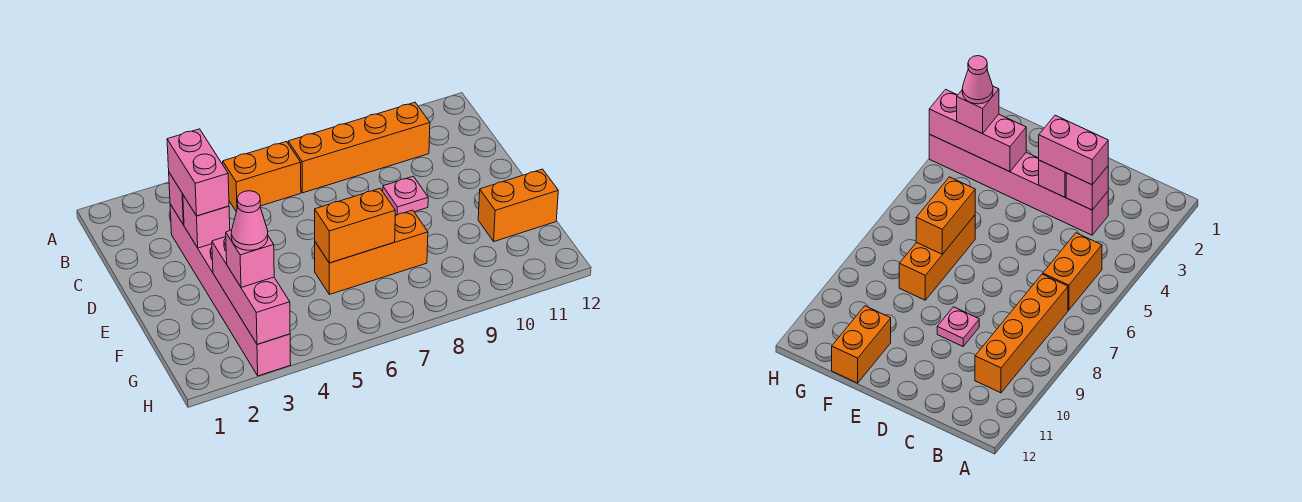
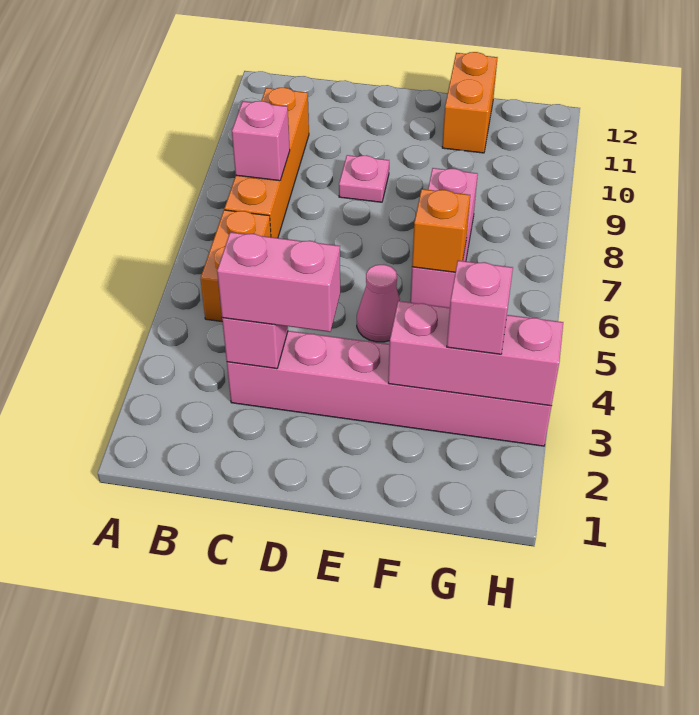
pink 1x1 brick [183,195,230,248] -> pink 1x1 brick moved to [232,101,290,181]
orange 1x3 brick [315,210,428,294] -> pink 1x3 brick [410,168,478,308]
orange 1x2 brick [315,189,395,263] -> orange 1x1 brick [412,189,470,272]
pink 1x1 cone [231,191,268,250] -> pink 1x1 cone moved to [357,265,400,342]

